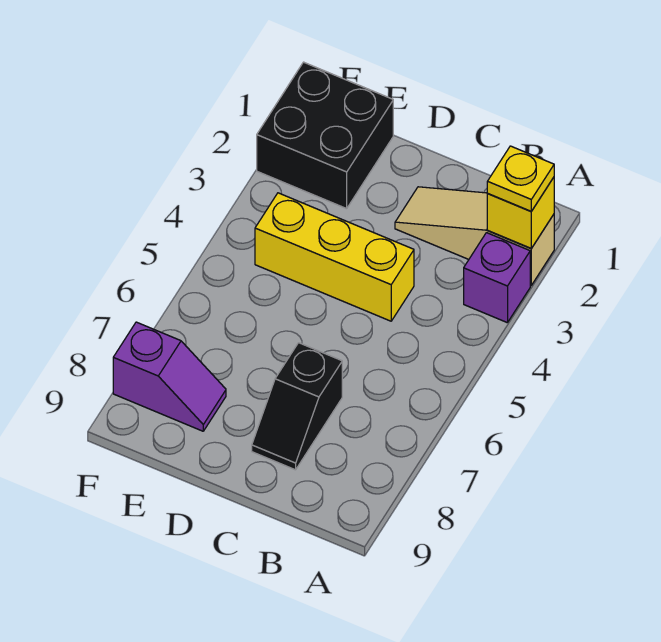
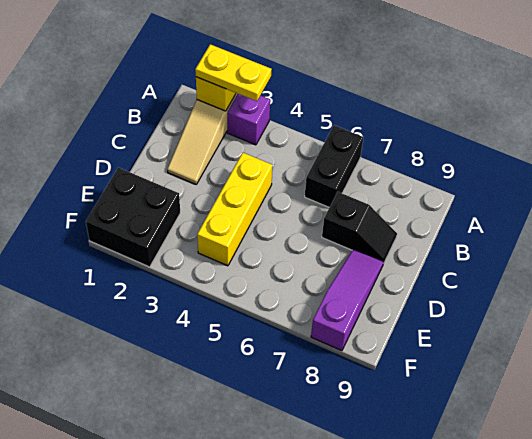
yellow 1x1 plate [487,146,554,211] -> yellow 1x2 plate [195,44,272,101]
none -> black 1x2 brick [305,125,363,207]
purple 1x2 slope [113,322,226,431] -> purple 1x3 slope [311,249,384,351]

